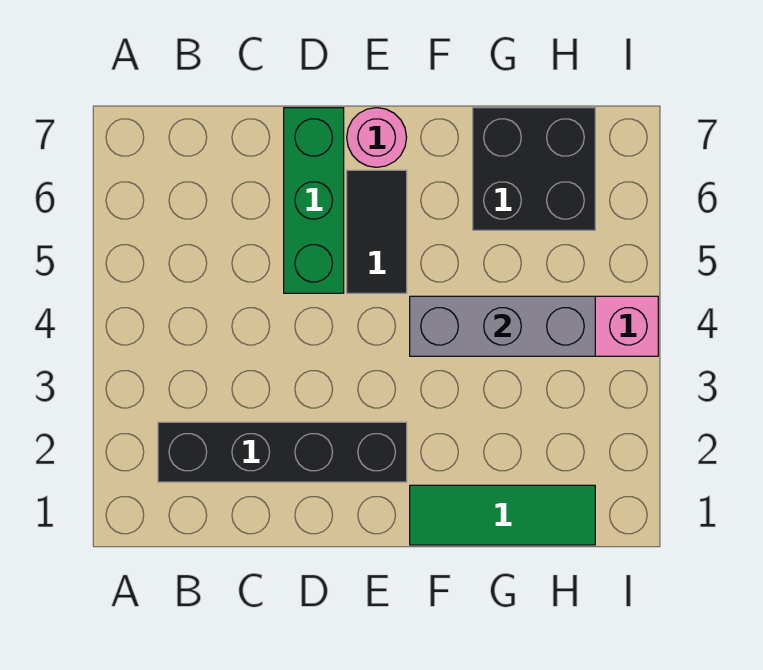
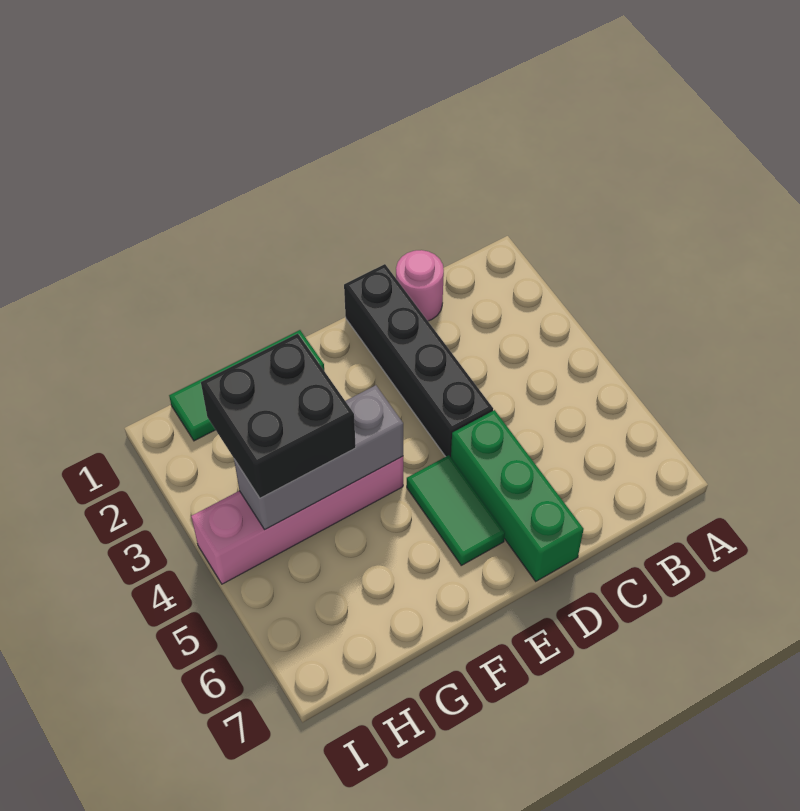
black 1x4 brick [158,422,407,482] -> black 1x4 brick turned to [344,264,493,457]
black 1x2 tile [347,170,407,293] -> green 1x2 tile [407,455,505,565]
pink 1x1 round brick [347,108,407,167] -> pink 1x1 round brick moved to [396,250,444,321]
black 2x2 brick [473,108,595,230] -> black 2x2 brick moved to [201,334,356,498]

